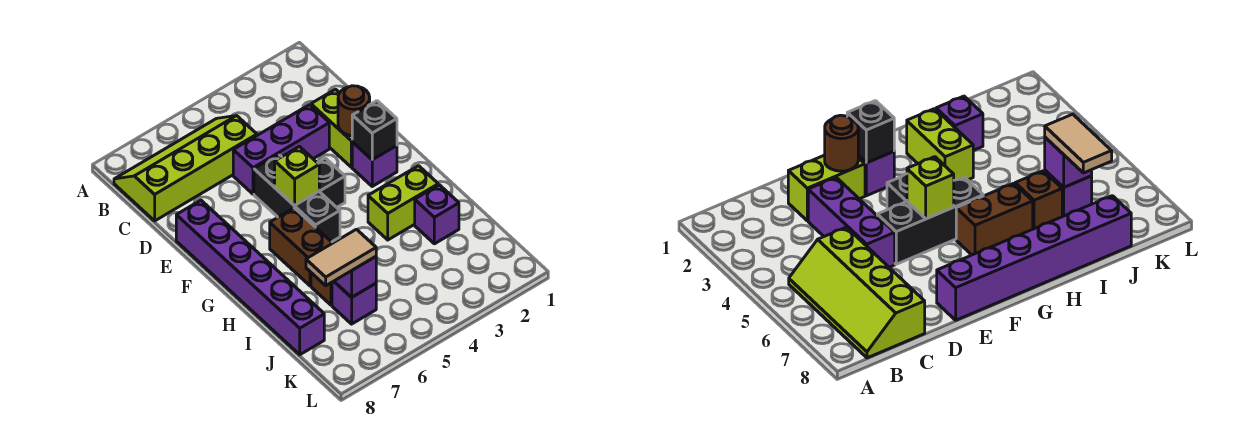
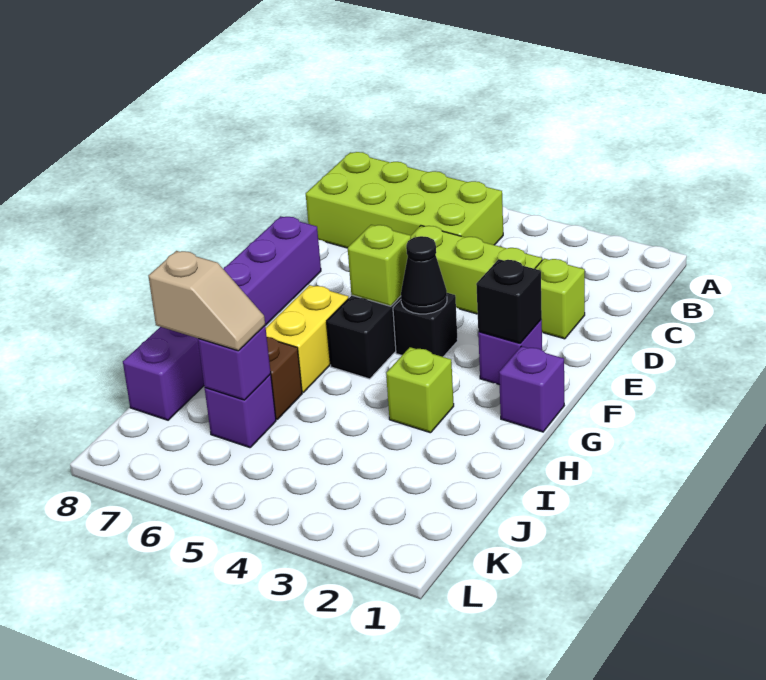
lime 2x4 slope [114,116,257,221] -> lime 2x4 brick [306,152,503,248]
lime 1x2 brick [311,89,352,167] -> lime 1x1 brick [535,258,585,339]
purple 1x3 brick [233,105,329,194] -> lime 1x3 brick [411,226,542,314]
brown 1x1 round brick [338,86,370,136] -> none
none -> black 1x1 cone [401,236,447,314]
brown 1x2 brick [270,208,332,286] -> yellow 1x2 brick [266,285,348,392]
lime 1x2 brick [368,166,438,240] -> lime 1x1 brick [386,347,454,433]
purple 1x1 brick [415,185,459,244] -> purple 1x1 brick moved to [499,346,564,432]
tan 1x2 tile [306,229,376,286] -> tan 1x2 slope [149,251,265,351]

